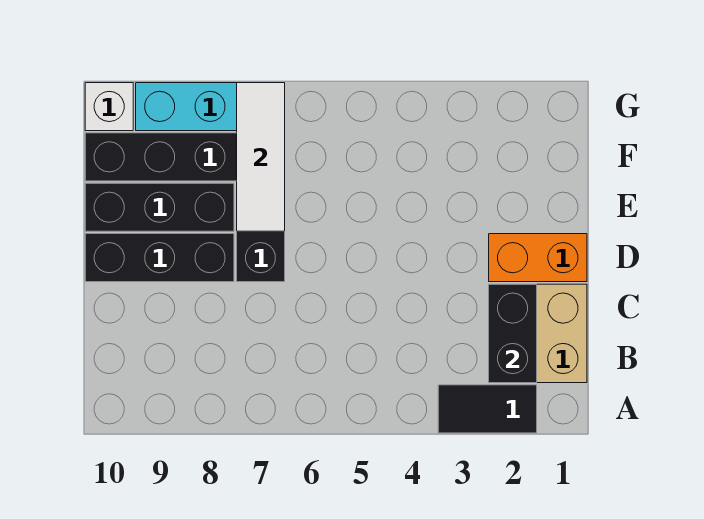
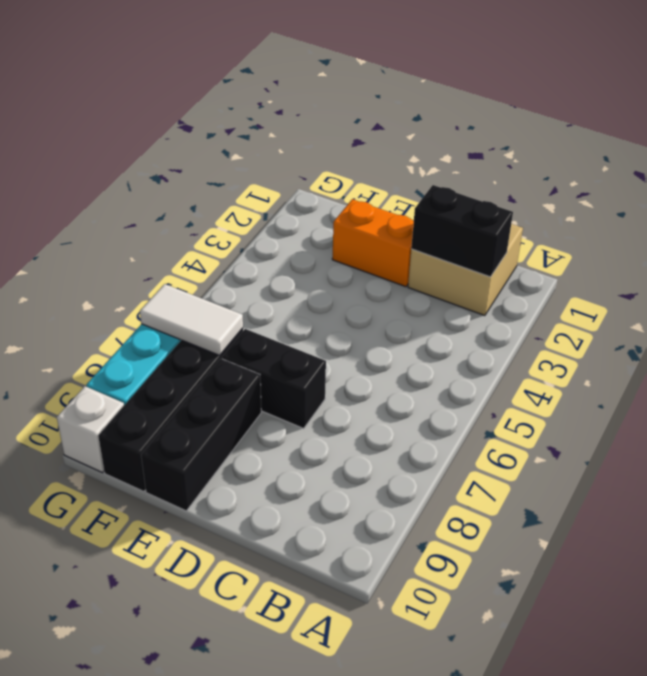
black 1x2 tile [438,385,537,433] -> none
orange 1x2 brick [489,234,587,282] -> orange 1x2 brick turned to [332,199,414,287]
black 1x3 brick [85,234,234,282] -> none
white 1x3 tile [237,83,285,231] -> white 1x2 tile [140,284,243,355]

